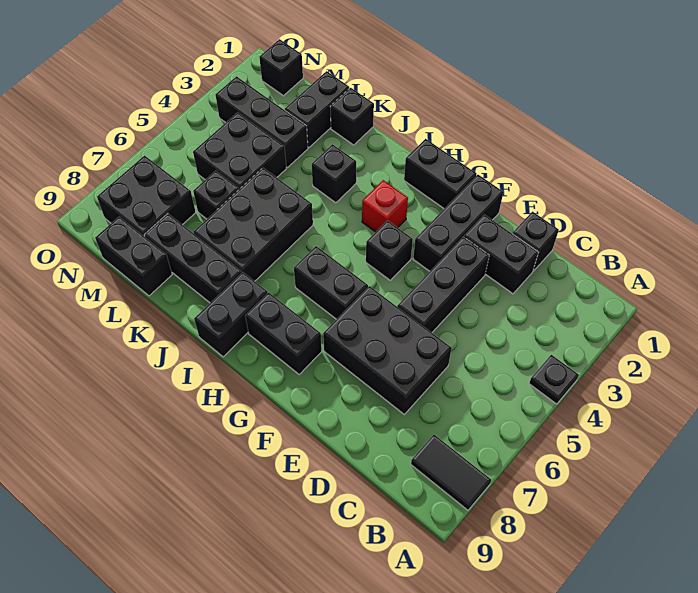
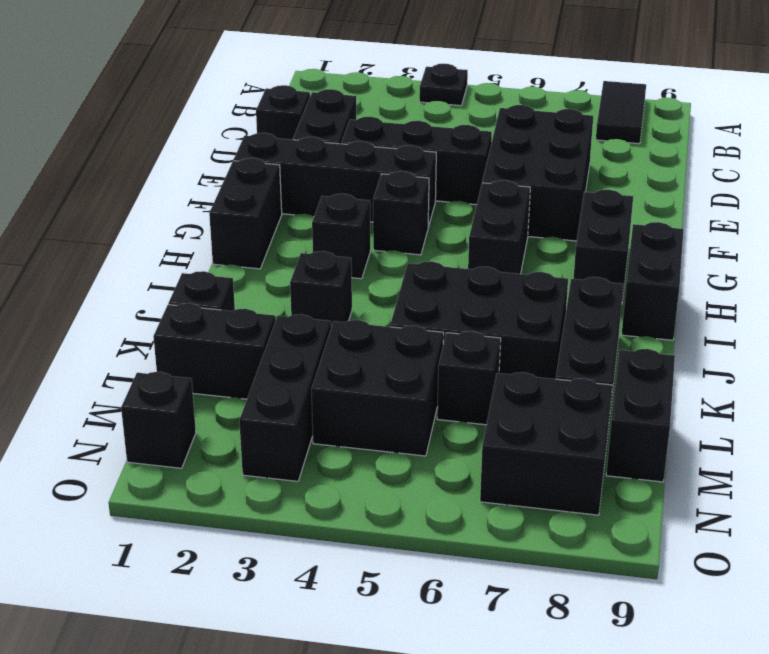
black 1x3 brick [413,175,503,271] -> black 1x4 brick [234,133,436,227]
red 1x1 brick [362,180,408,232] -> black 1x1 brick [312,194,370,279]
black 1x2 brick [194,272,267,357] -> black 1x2 brick turned to [622,222,684,340]

